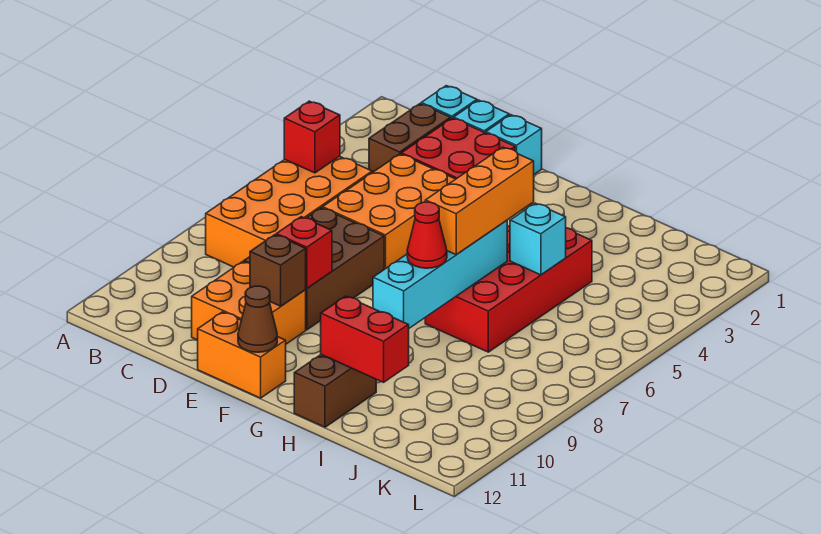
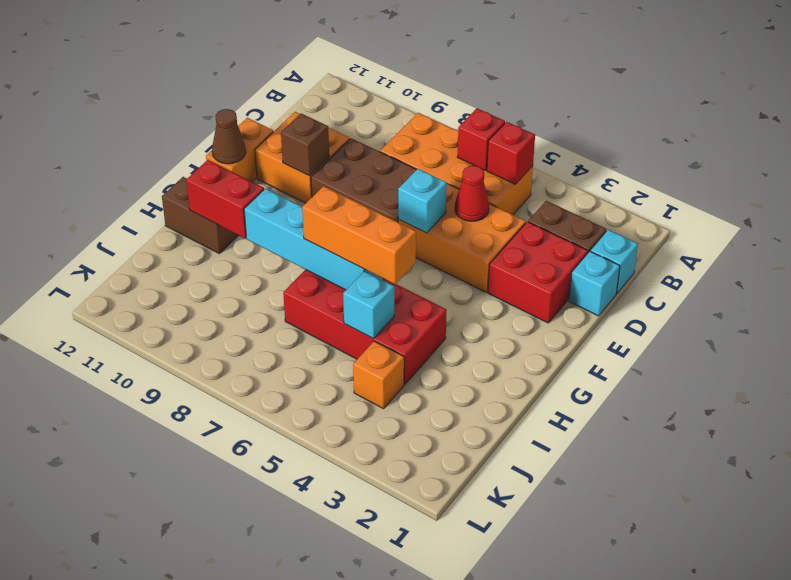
cyan 1x1 brick [486,115,542,174] -> cyan 1x1 brick moved to [398,169,447,233]
red 1x1 brick [276,217,332,288] -> red 1x1 brick moved to [458,108,505,170]
red 1x1 cone [407,202,447,268] -> red 1x1 cone moved to [455,166,489,221]
red 1x2 brick [321,296,409,382] -> red 1x2 brick turned to [186,160,264,238]
none -> orange 1x1 brick [353,341,404,409]

